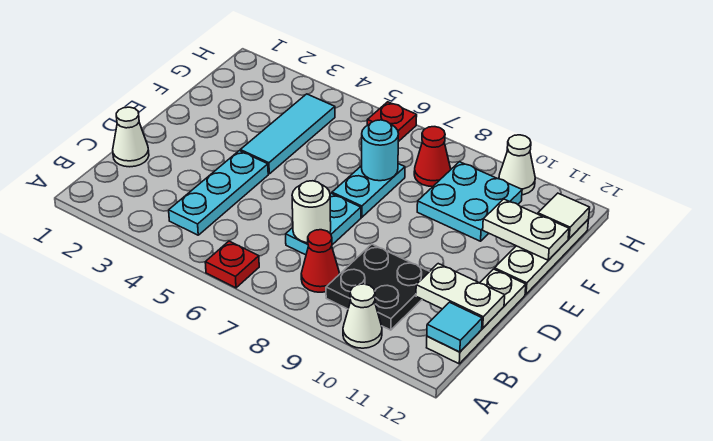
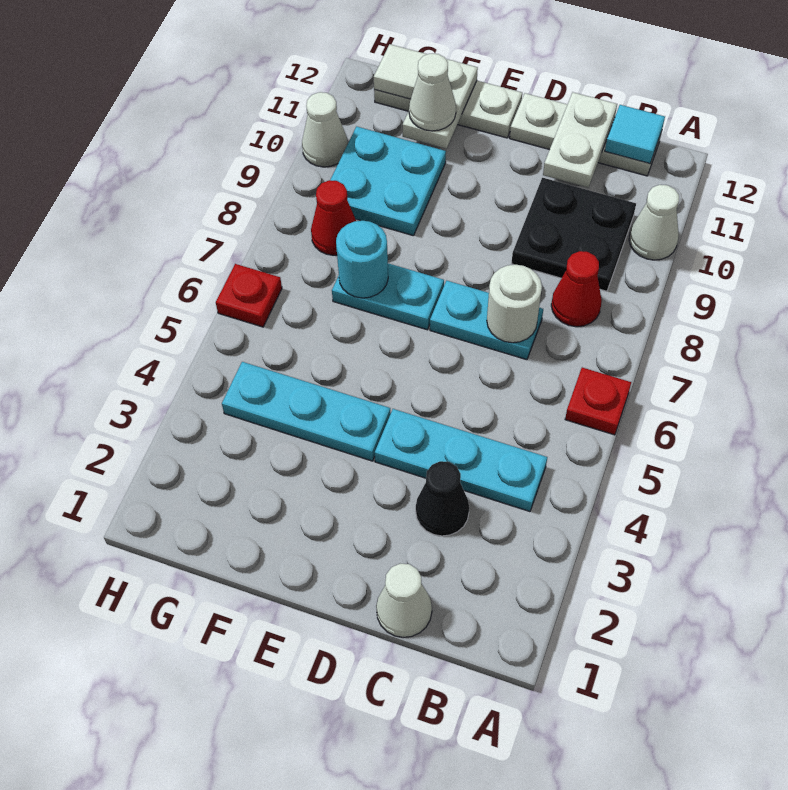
none -> black 1x1 cone [416,461,469,536]
cyan 1x3 tile [240,94,335,174] -> cyan 1x3 plate [222,362,391,461]
none -> white 1x1 cone [409,54,456,131]

